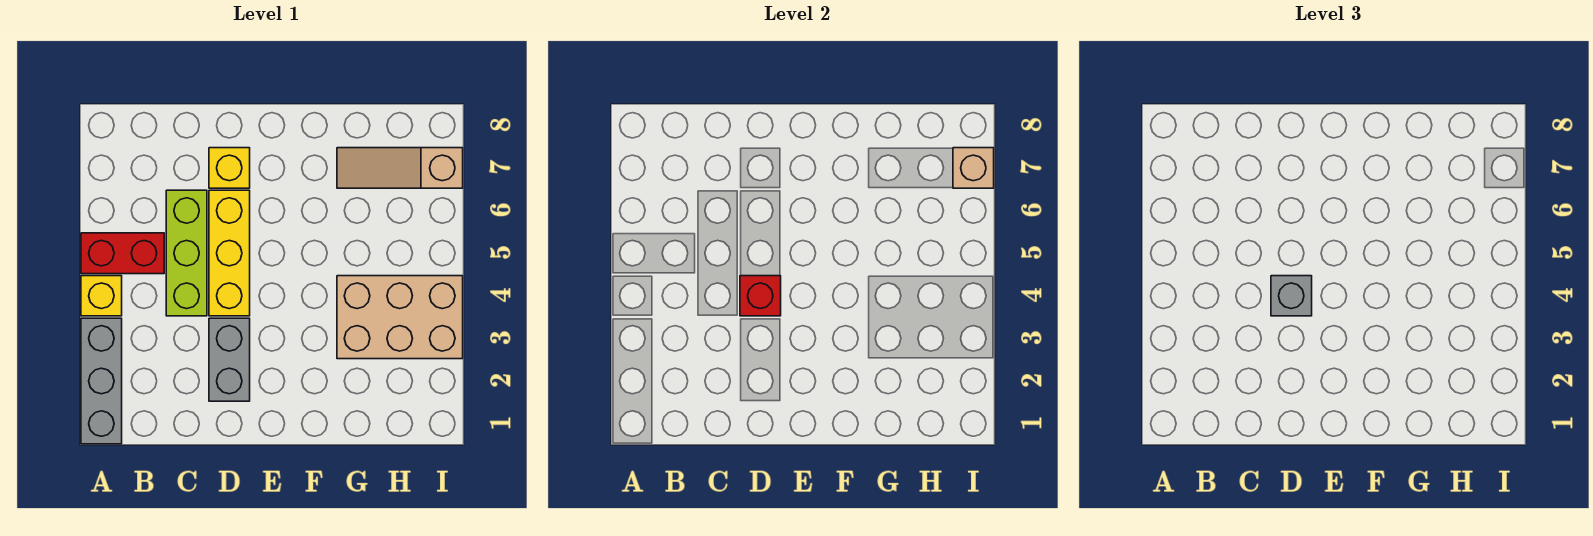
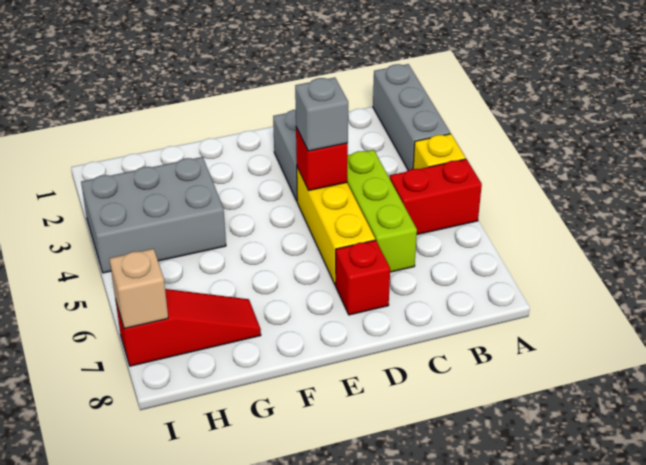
yellow 1x1 brick [209,148,250,188] -> red 1x1 brick [335,240,390,315]
tan 2x3 brick [337,276,463,359] -> grey 2x3 brick [81,157,226,273]
tan 1x3 slope [337,148,463,188] -> red 1x3 slope [116,289,261,366]

